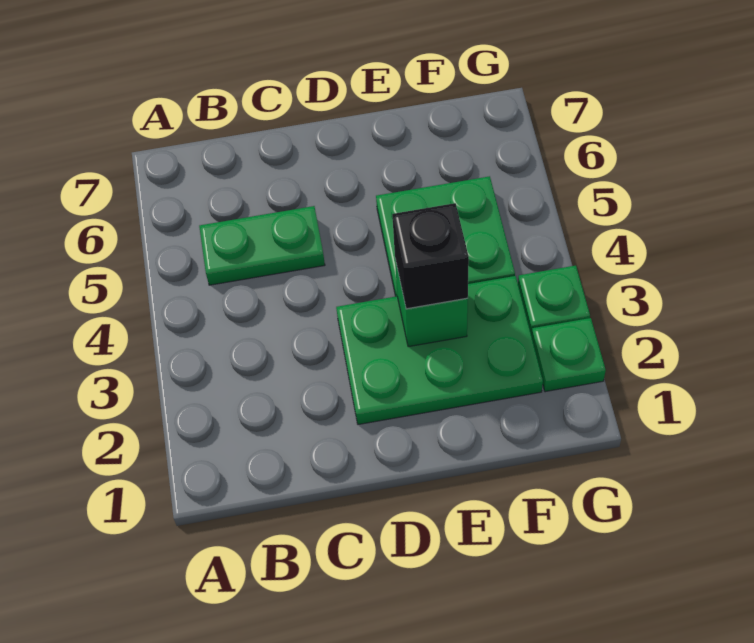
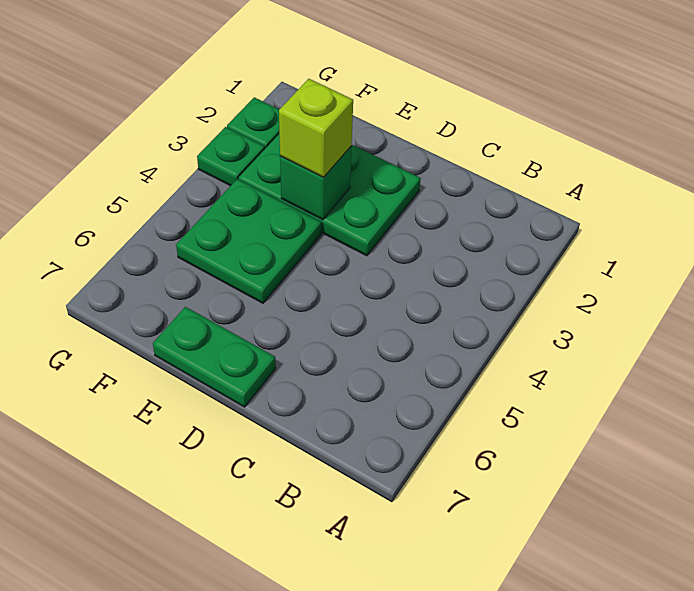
green 1x2 plate [199,206,325,285] -> green 1x2 plate moved to [153,307,276,407]
black 1x1 brick [392,203,469,309] -> lime 1x1 brick [279,79,353,177]

